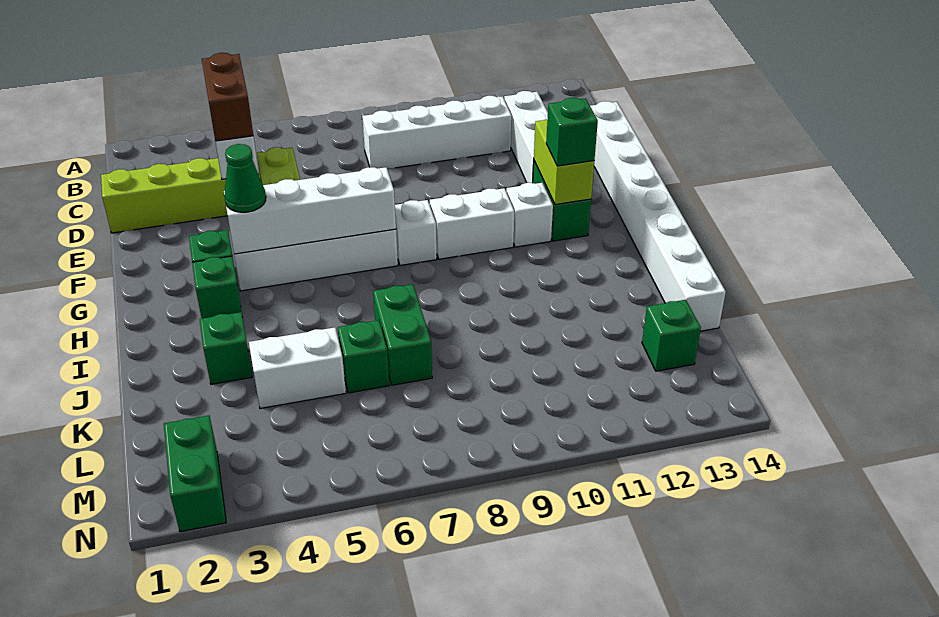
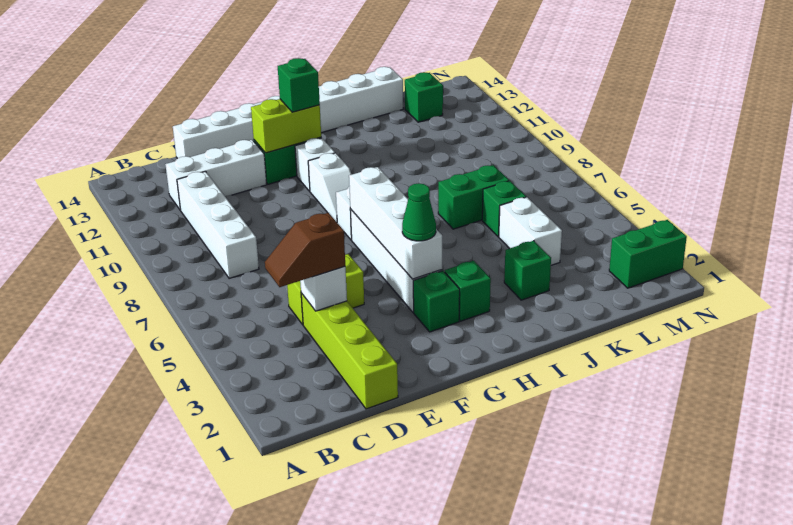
brown 1x2 brick [202,53,253,141] -> brown 1x2 slope [265,213,345,287]
white 1x2 brick [430,188,514,259] -> white 1x2 slope [308,153,352,222]

